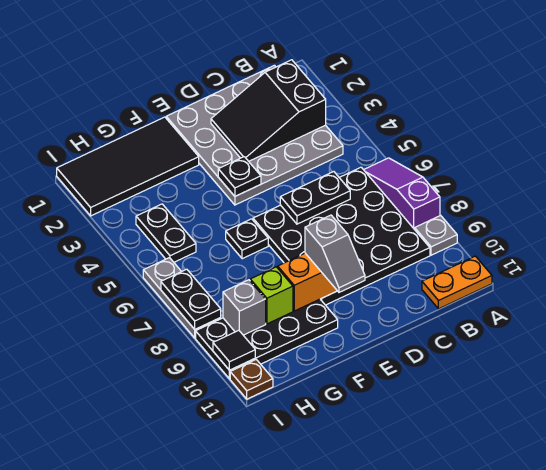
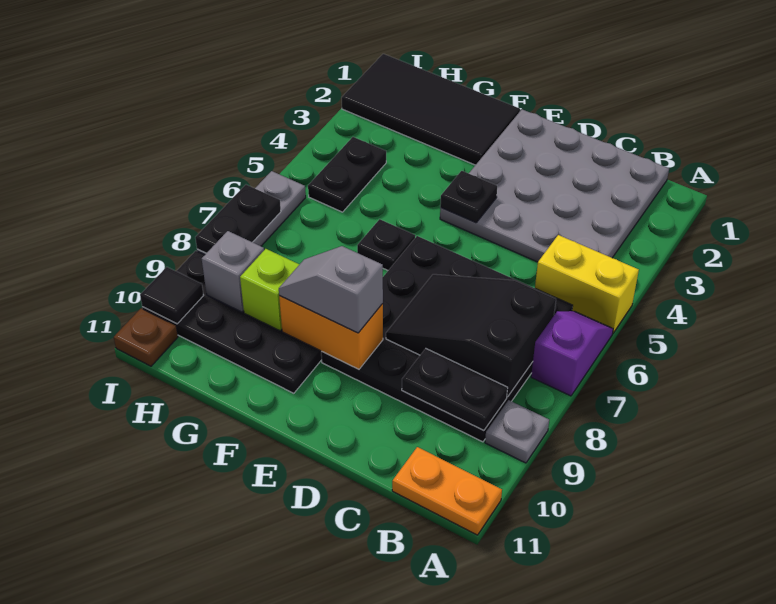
none -> yellow 1x2 brick [535,235,639,333]
purple 1x3 slope [364,158,440,230] -> purple 1x2 slope [531,311,613,396]
black 2x3 slope [211,60,326,161] -> black 2x3 slope moved to [386,274,556,397]
black 1x2 plate [280,172,350,224] -> black 1x2 plate moved to [402,349,508,431]
grey 1x2 slope [305,215,365,292] -> grey 1x2 slope turned to [279,246,383,333]

